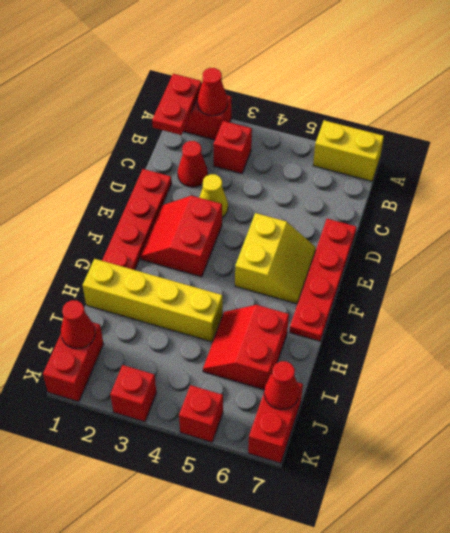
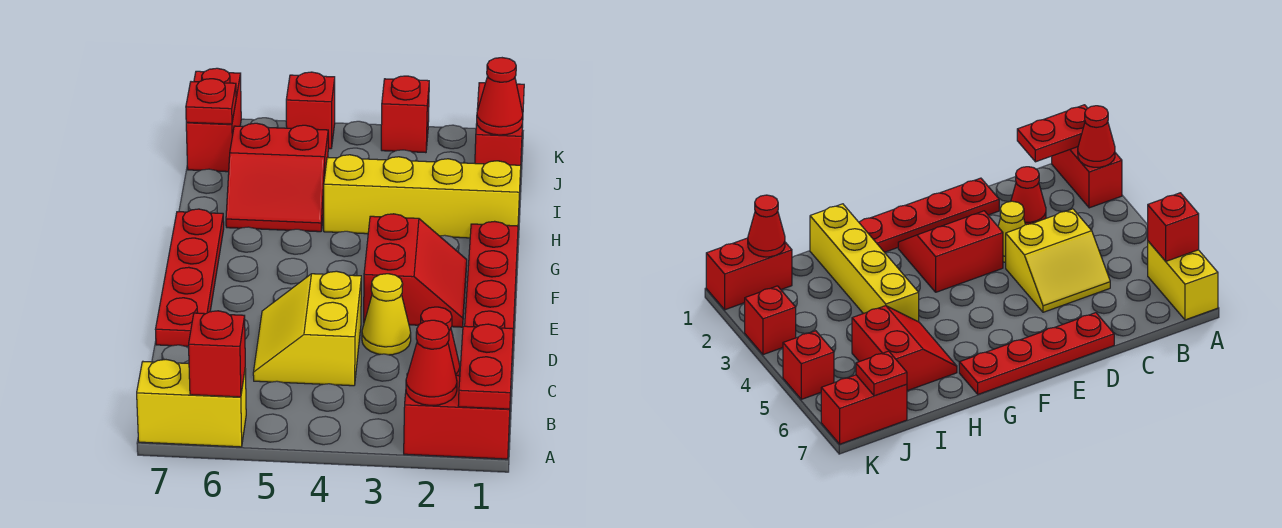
red 1x1 brick [213,121,252,174] -> red 1x1 brick moved to [189,311,245,397]
yellow 2x2 slope [235,213,316,304] -> yellow 2x2 slope moved to [253,271,361,386]
red 2x2 slope [203,305,289,390] -> red 2x2 slope turned to [226,123,328,232]
red 1x1 cone [264,361,299,410] -> red 1x1 plate [186,79,236,124]

